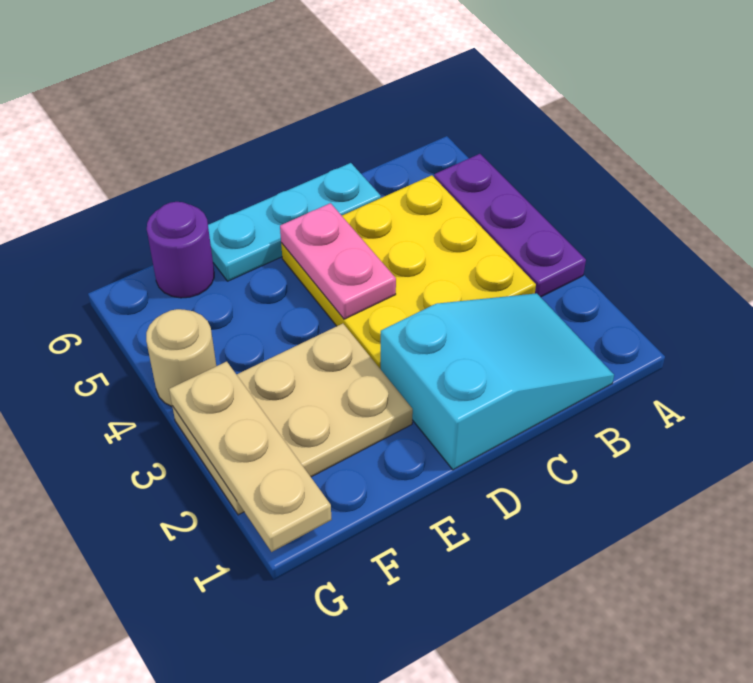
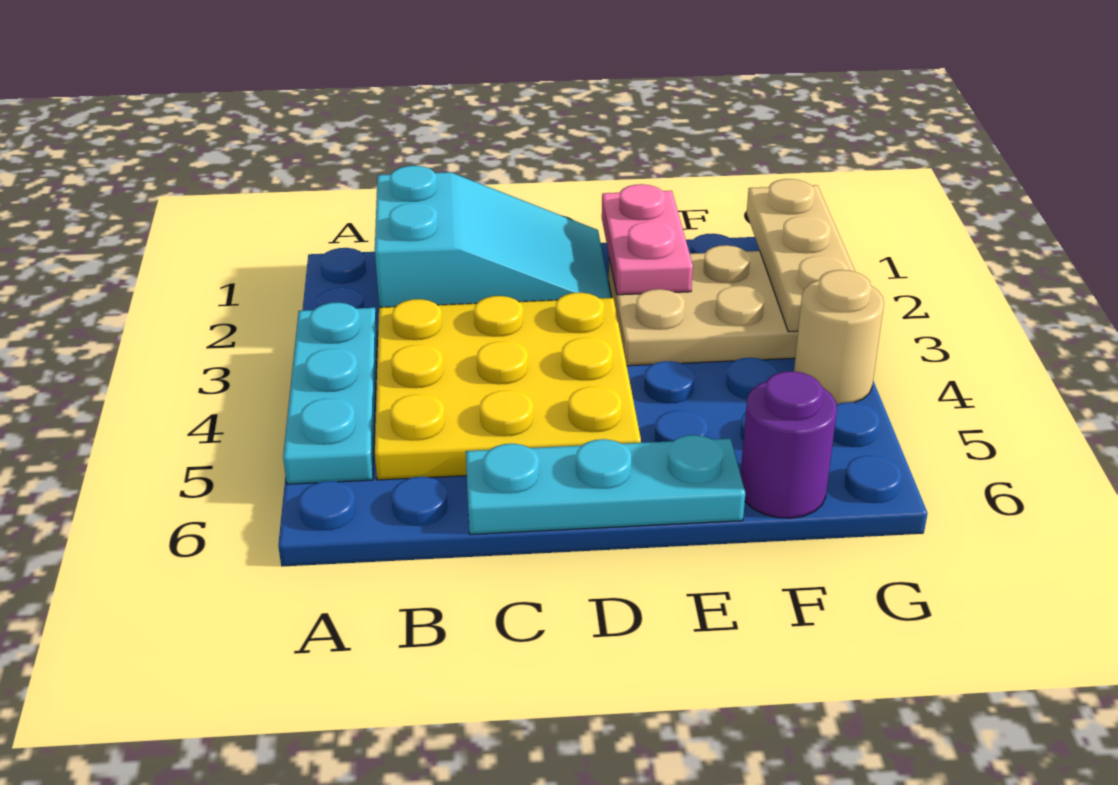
purple 1x3 plate [434,154,586,297] -> cyan 1x3 plate [283,303,377,484]
cyan 2x3 slope [381,293,614,470] -> cyan 2x3 slope turned to [375,166,611,307]
pink 1x2 plate [280,203,396,319] -> pink 1x2 plate moved to [602,184,693,295]

